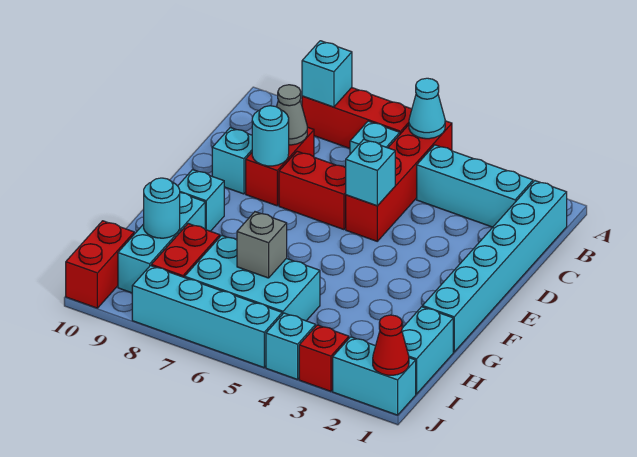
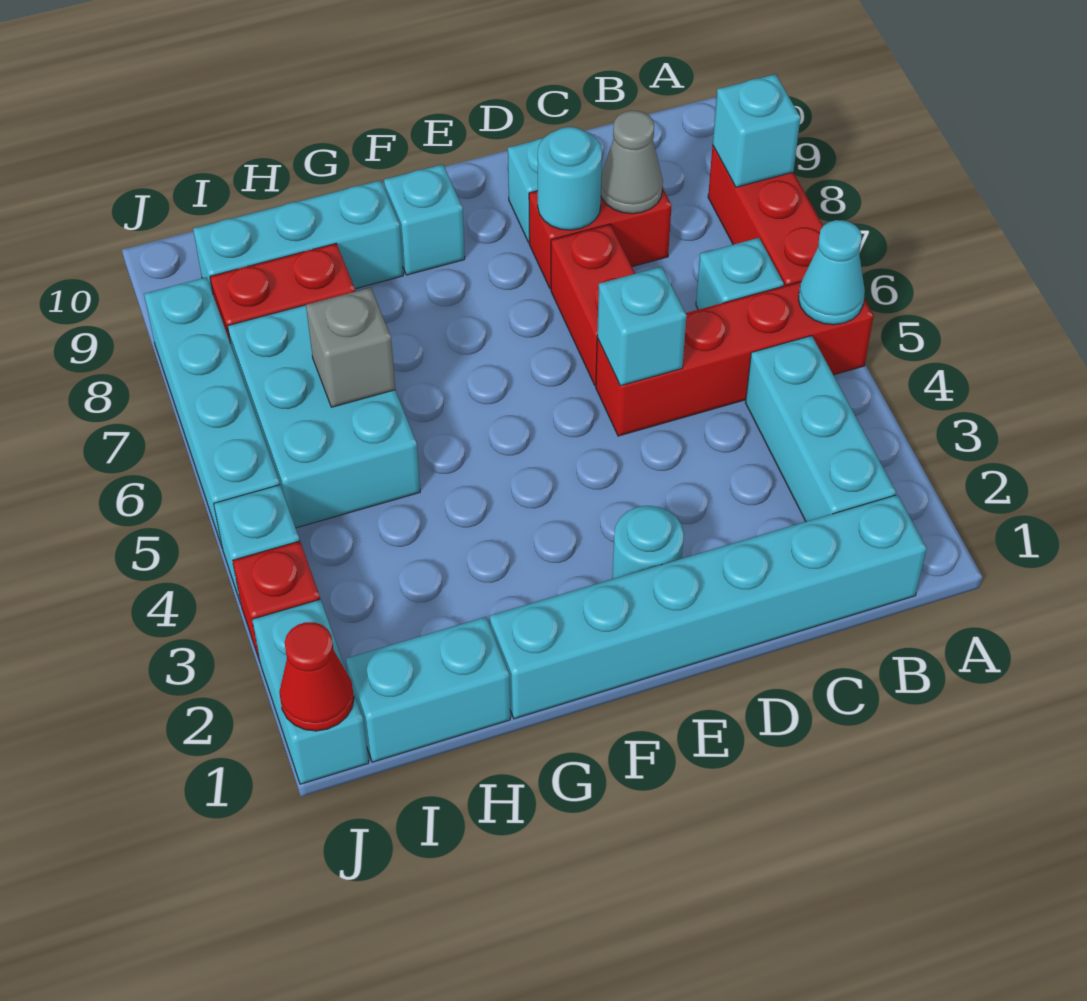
cyan 1x1 round brick [144,178,180,238] -> cyan 1x1 round brick moved to [612,506,684,579]
red 1x2 brick [66,221,134,308] -> none

